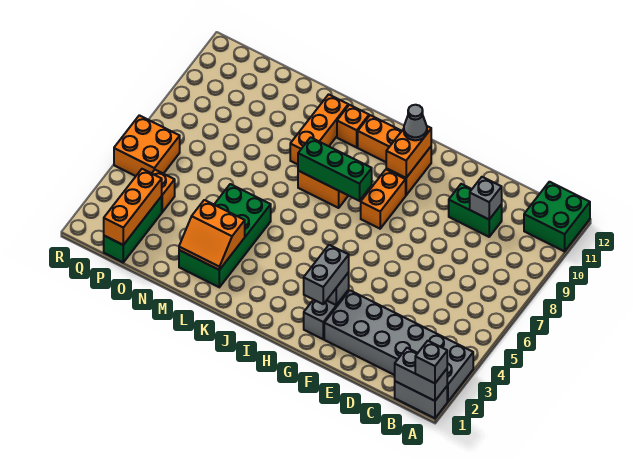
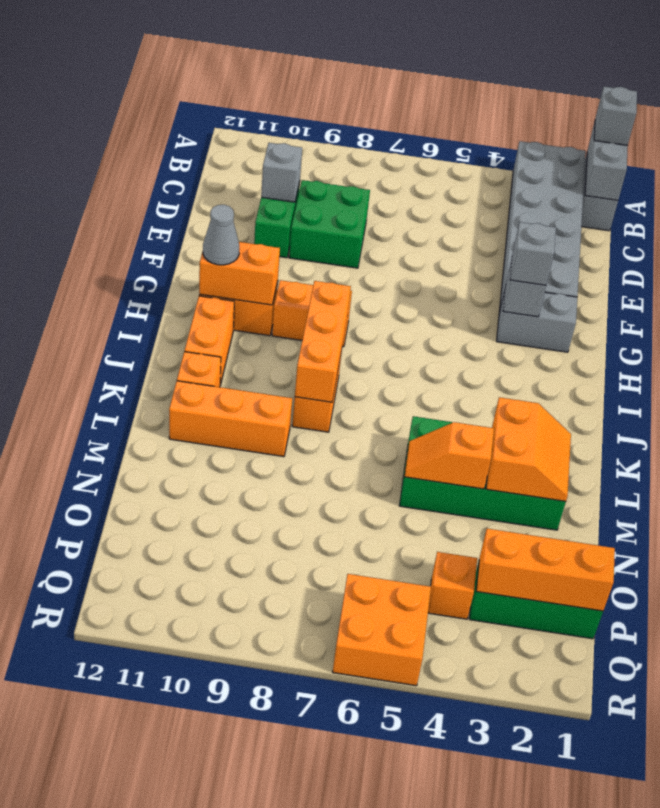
green 2x2 brick [524,182,590,251] -> green 2x2 brick moved to [289,180,370,268]
grey 1x2 brick [304,245,349,304] -> grey 1x1 brick [510,222,556,285]
green 1x3 brick [298,137,372,201] -> orange 1x3 brick [295,281,351,402]
none -> orange 1x2 slope [404,422,494,489]

